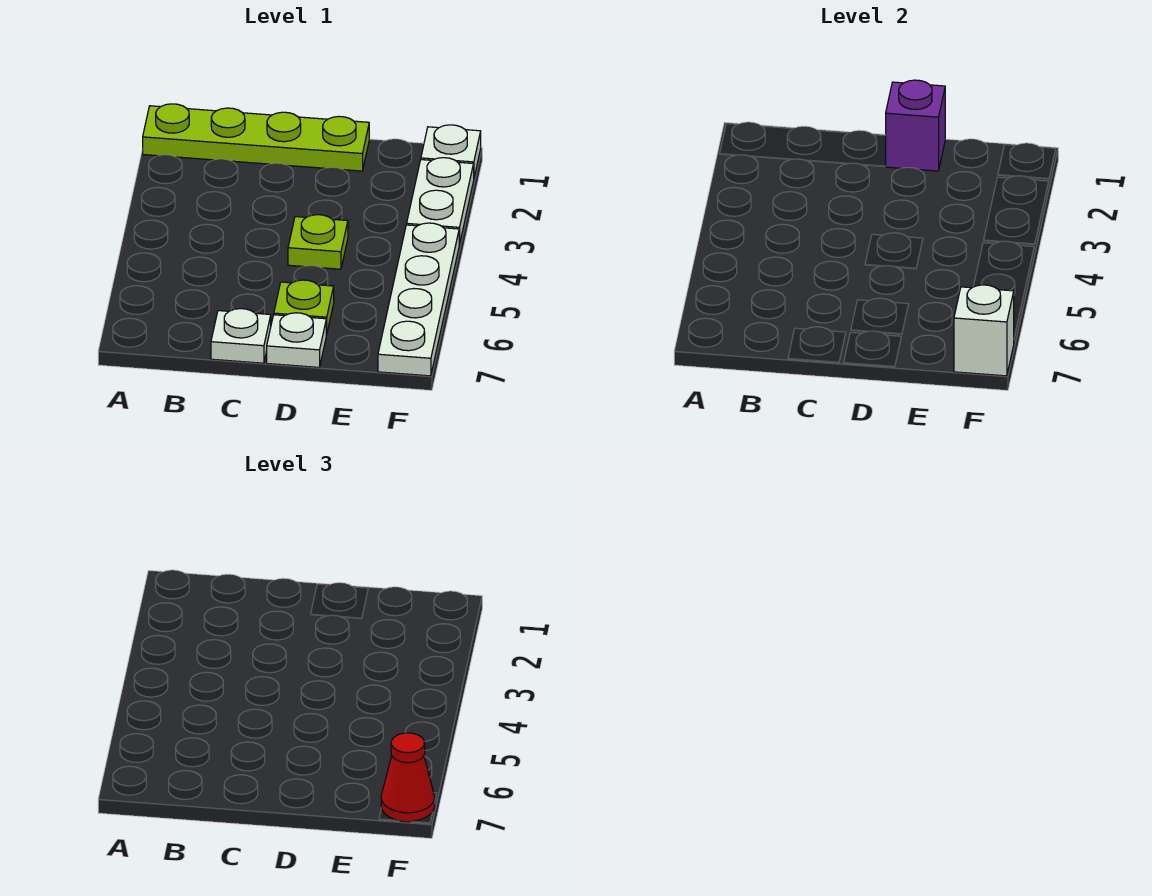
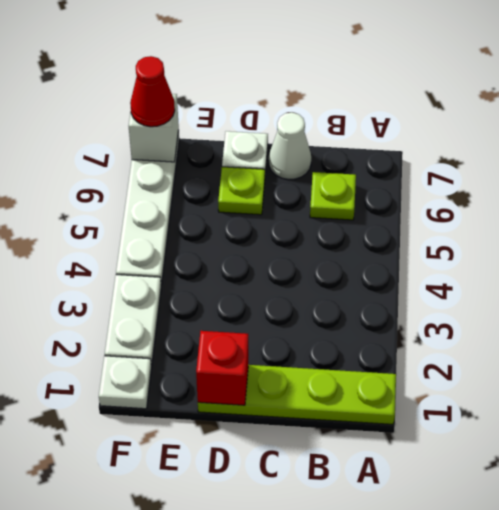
white 1x1 plate [211,309,271,363] -> white 1x1 cone [269,112,311,180]
purple 1x1 brick [886,80,945,171] -> red 1x1 brick [196,331,248,405]
lime 1x1 plate [288,215,348,269] -> lime 1x1 plate moved to [310,172,356,220]

